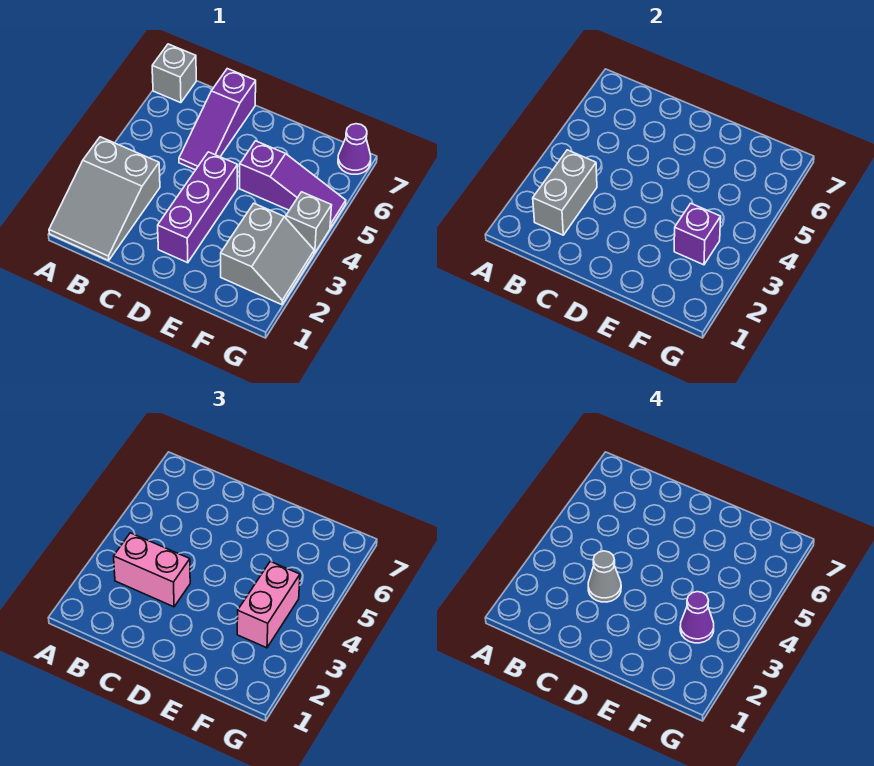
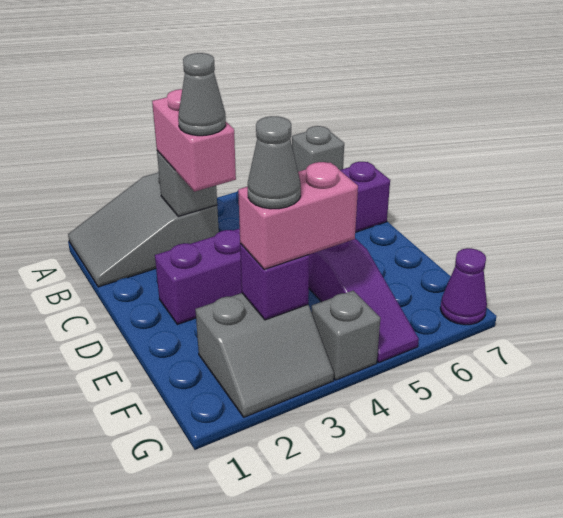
grey 1x2 brick [533,150,597,235] -> grey 1x1 brick [157,151,217,216]
purple 1x1 cone [680,592,714,643] -> grey 1x1 cone [248,116,301,209]

